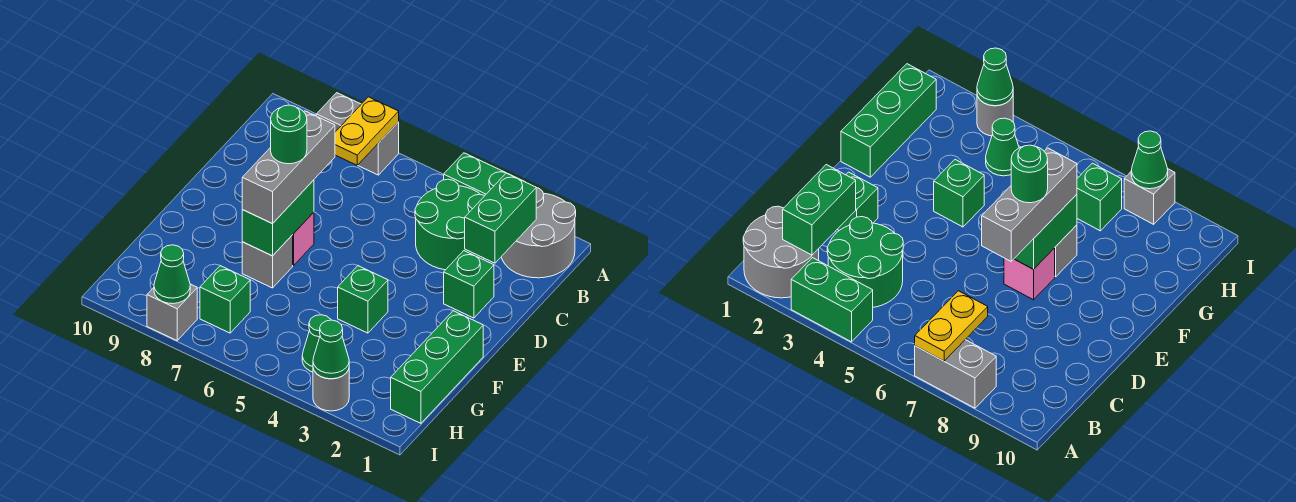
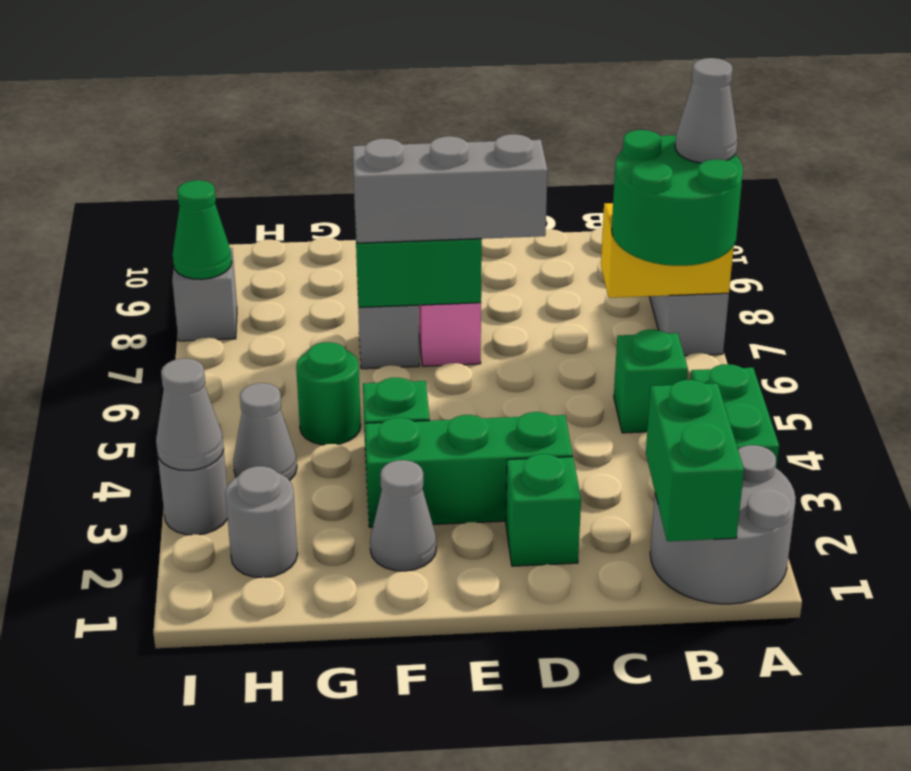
yellow 1x2 plate [335,97,399,165] -> yellow 1x2 brick [601,203,734,298]
none -> grey 1x1 cone [675,58,738,163]
green 1x2 brick [465,173,536,263] -> green 1x2 brick turned to [646,380,744,541]
green 2x2 round brick [415,179,485,270] -> green 2x2 round brick moved to [612,130,743,266]
green 1x1 round brick [271,105,307,164] -> green 1x1 round brick moved to [296,342,361,445]
green 1x3 brick [391,311,483,423] -> green 1x3 brick moved to [365,412,573,527]
none -> grey 1x1 cone [370,460,436,571]
none -> grey 1x1 round brick [225,466,297,578]
green 1x1 cone [302,315,331,372] -> grey 1x1 cone [233,383,297,481]
green 1x1 brick [200,266,250,333] -> green 1x1 brick moved to [614,329,688,433]
green 1x1 cone [313,320,349,379] -> grey 1x1 cone [156,358,224,470]

